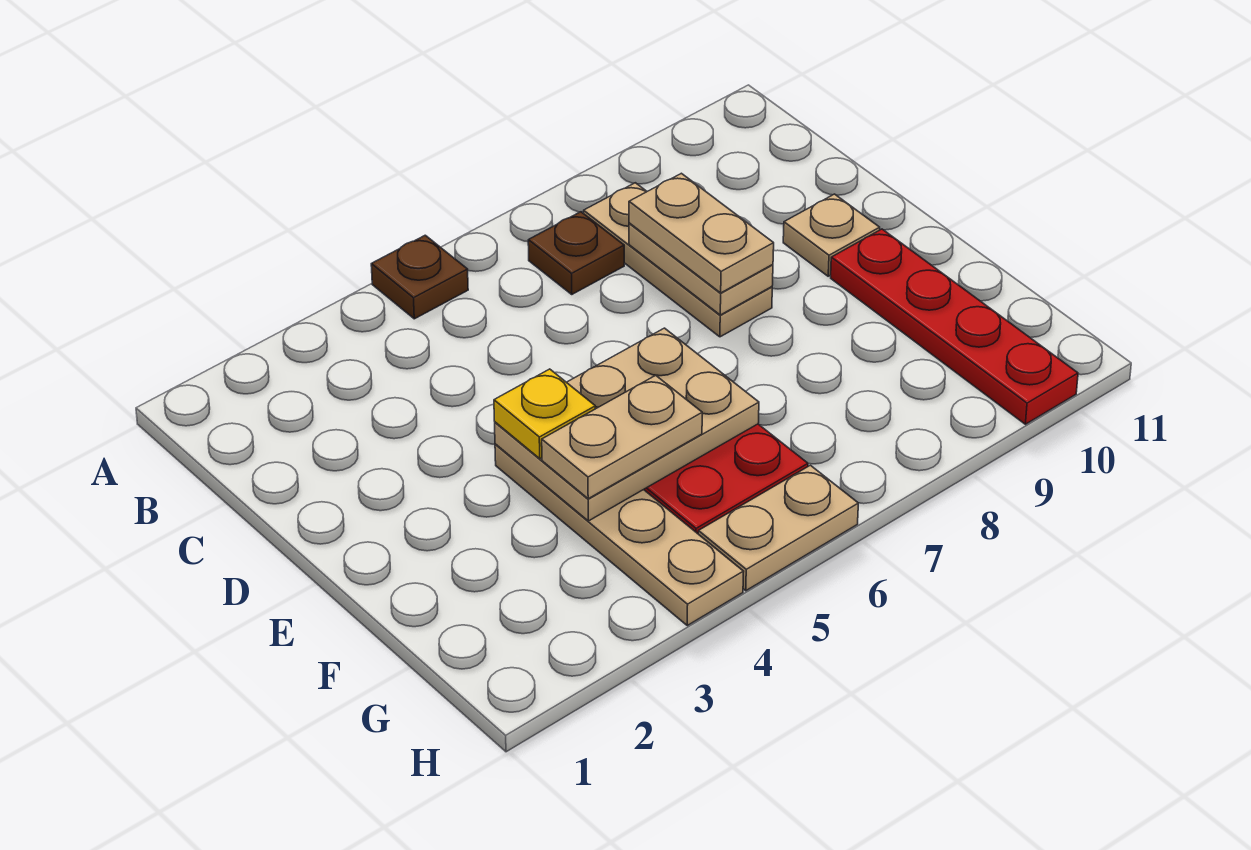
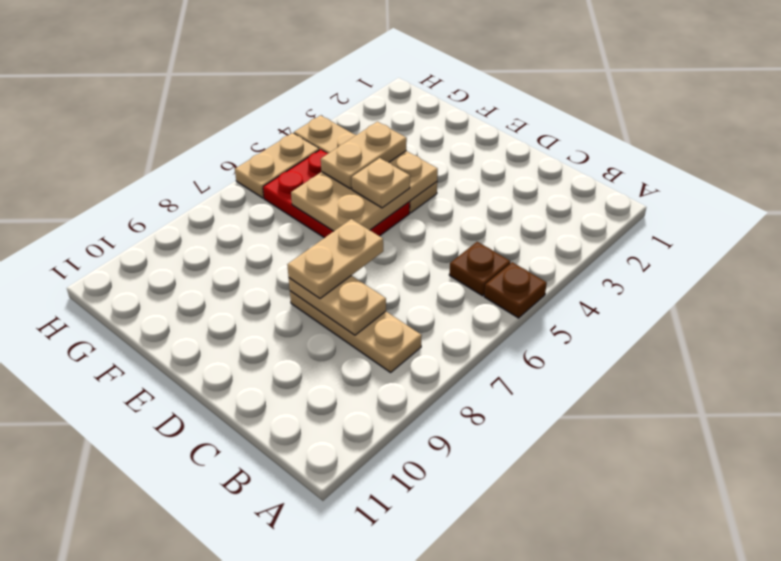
brown 1x1 plate [528,212,624,294] -> brown 1x1 plate moved to [449,242,510,296]
tan 1x2 plate [629,173,774,293] -> tan 1x2 plate turned to [287,219,383,299]
tan 1x1 plate [783,194,880,276] -> tan 1x1 plate moved to [352,158,410,208]
yellow 1x1 plate [494,369,595,459] -> none
red 1x4 plate [831,229,1078,424] -> none

